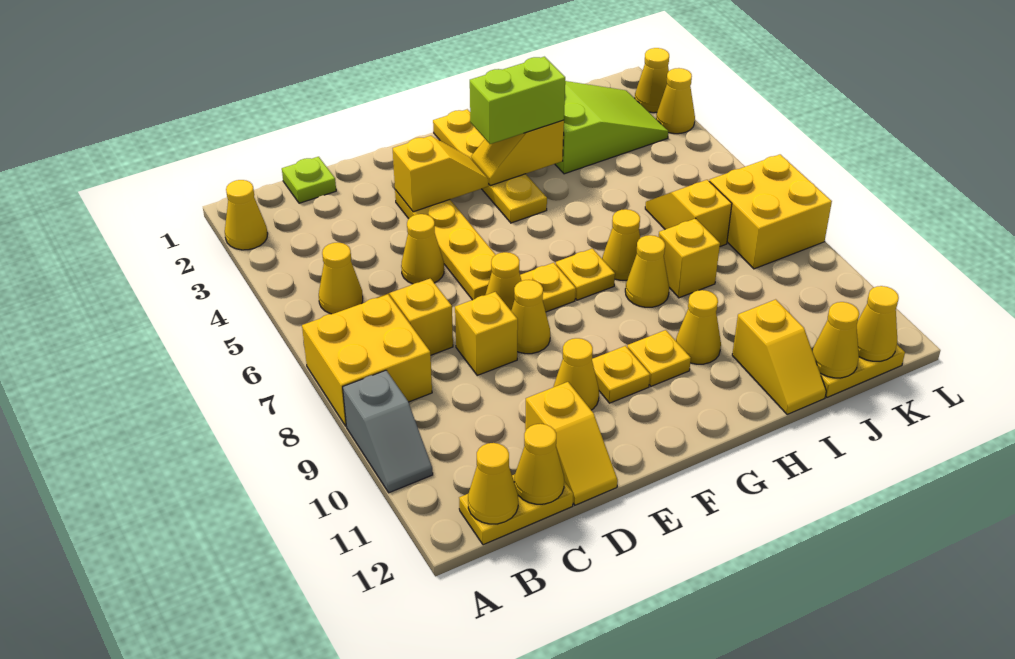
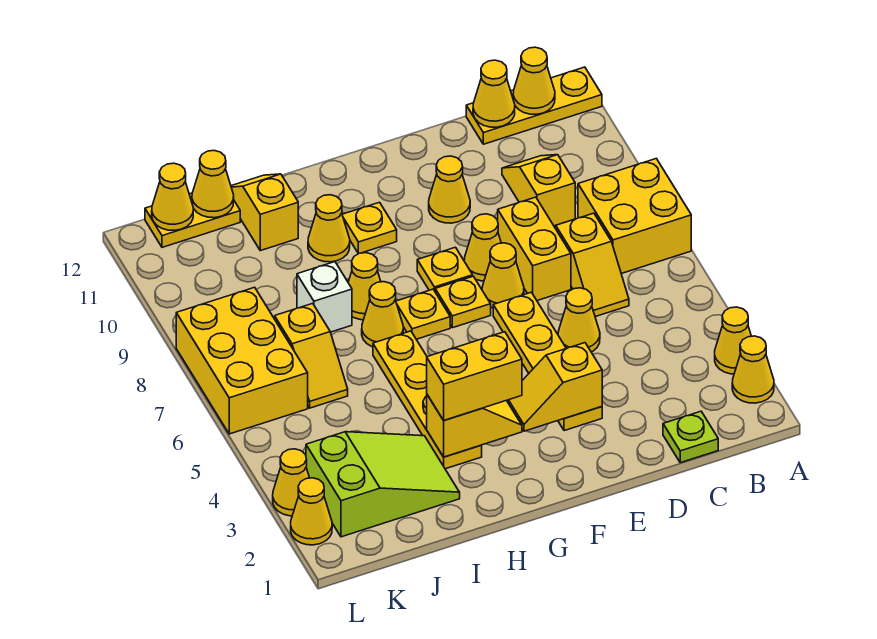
grey 1x2 slope [343,370,433,493] -> none
yellow 1x1 cone [319,242,363,314] -> yellow 1x1 cone moved to [715,307,751,374]
yellow 1x2 plate [459,474,573,545] -> yellow 1x3 plate [466,67,602,144]
yellow 1x1 brick [455,292,518,375] -> yellow 1x2 brick [498,197,571,301]
yellow 1x2 slope [525,382,618,505] -> yellow 1x2 slope moved to [502,155,575,226]
yellow 1x1 plate [592,346,650,403] -> yellow 1x1 plate moved to [417,247,473,291]
yellow 1x4 plate [433,109,547,223] -> yellow 1x4 plate moved to [373,331,482,469]
lime 1x2 brick [470,57,565,144] -> yellow 1x2 brick [427,332,522,420]
lime 2x3 slope [555,81,668,174] -> lime 2x3 slope turned to [306,432,460,537]
yellow 1x1 brick [659,219,720,298] -> white 1x1 brick [297,262,352,332]
yellow 2x2 brick [709,154,832,269] -> yellow 2x3 brick [176,287,308,434]

